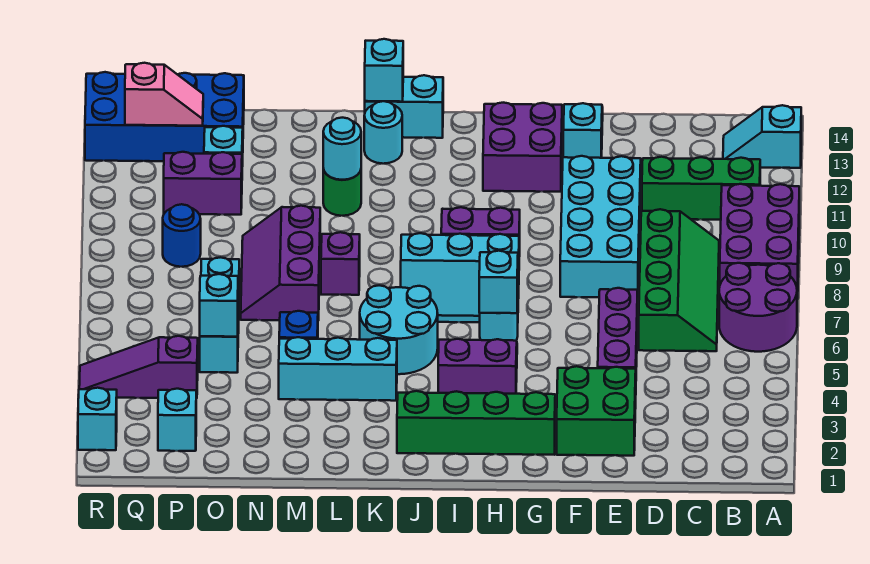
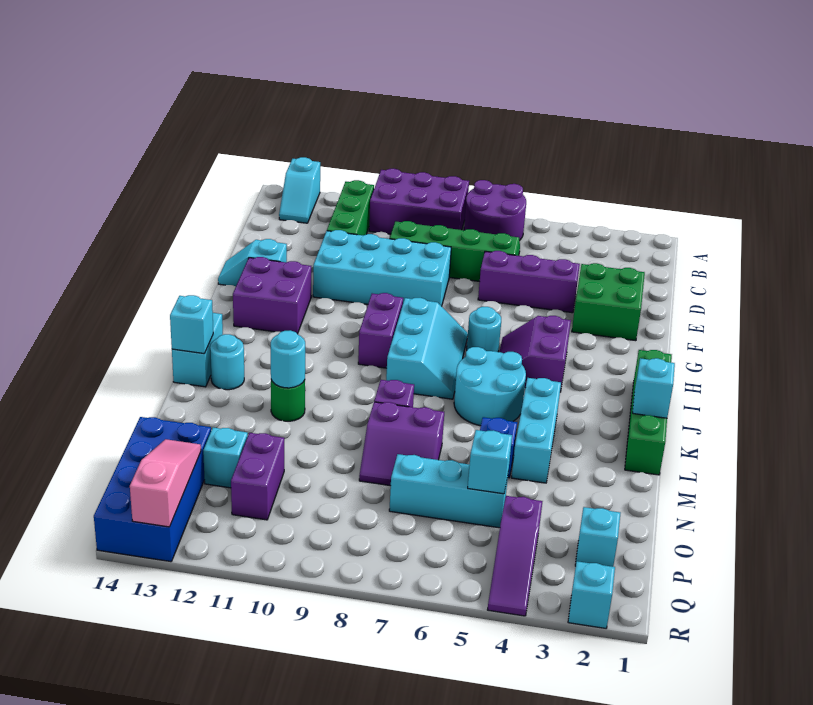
green 1x4 brick [397,391,555,455] -> green 1x4 brick moved to [625,350,672,475]
cyan 1x1 brick [479,251,518,313] -> cyan 1x1 brick moved to [632,358,675,418]
purple 2x3 slope [241,206,320,320] -> purple 2x2 slope [359,402,444,486]
blue 1x1 round brick [163,204,201,267] -> none
pink 1x2 slope [125,63,203,126] -> pink 1x3 slope [130,439,201,527]

